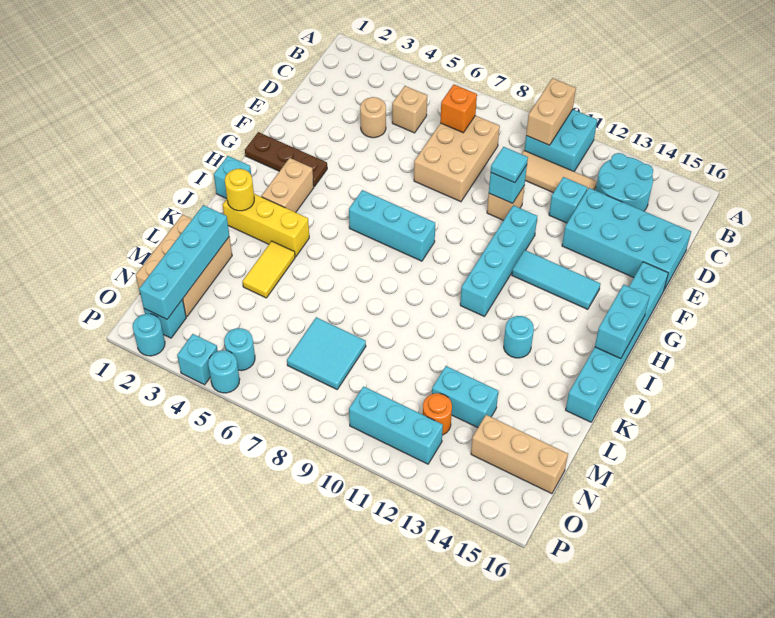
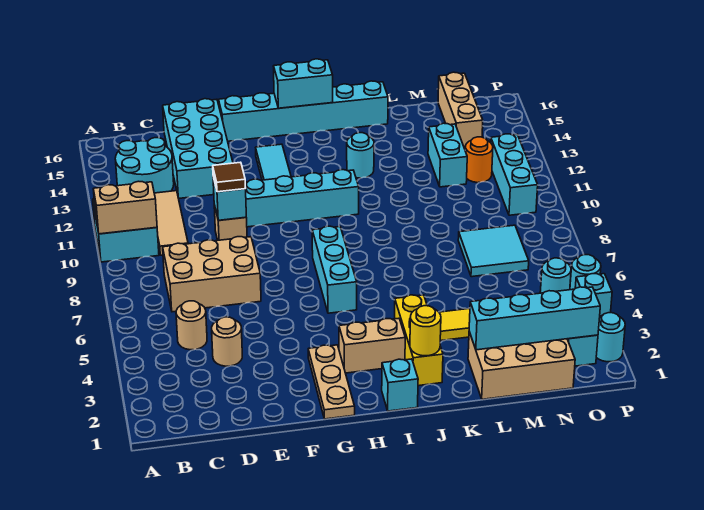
tan 1x1 brick [392,86,427,133] -> tan 1x1 round brick [176,301,207,350]
orange 1x1 brick [440,85,477,133] -> none
cyan 1x1 brick [549,177,587,223] -> none
cyan 1x1 tile [491,147,528,183] -> brown 1x1 tile [213,162,246,192]
brown 1x3 plate [245,132,327,187] -> tan 1x3 plate [308,345,355,419]

